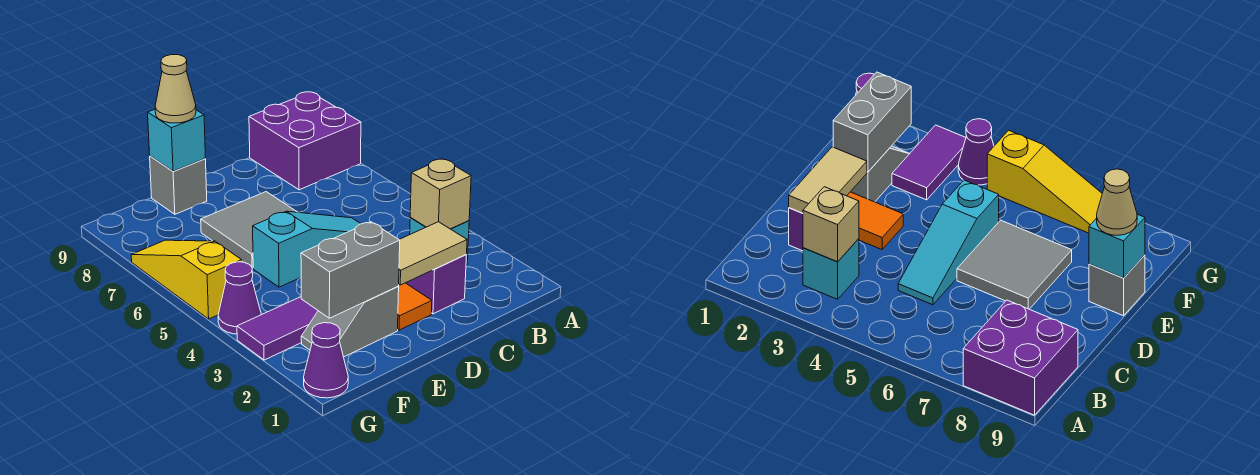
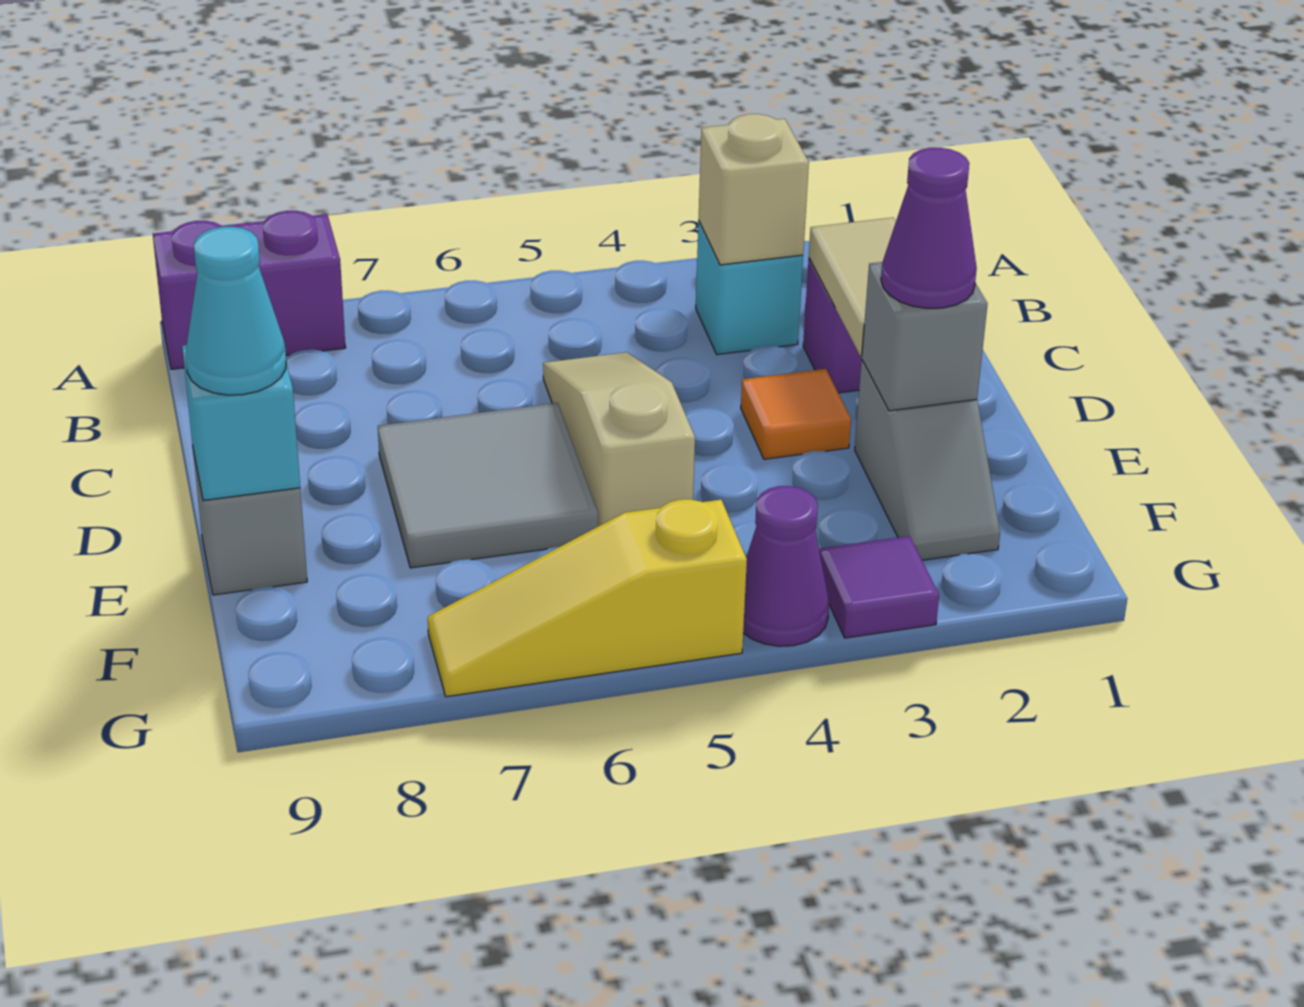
purple 2x2 brick [249,92,361,190] -> purple 1x2 brick [153,211,346,369]
cyan 1x3 slope [253,211,361,287] -> tan 1x3 slope [543,352,695,526]
orange 1x2 tile [398,283,432,330] -> orange 1x1 tile [741,369,851,459]
grey 1x2 brick [301,222,400,318] -> grey 1x1 brick [862,262,988,411]
tan 1x1 cone [155,55,196,123] -> cyan 1x1 cone [186,227,286,395]
purple 1x2 tile [237,297,318,360] -> purple 1x1 tile [819,536,939,638]
purple 1x1 cone [304,323,348,398] -> purple 1x1 cone moved to [881,148,977,308]

